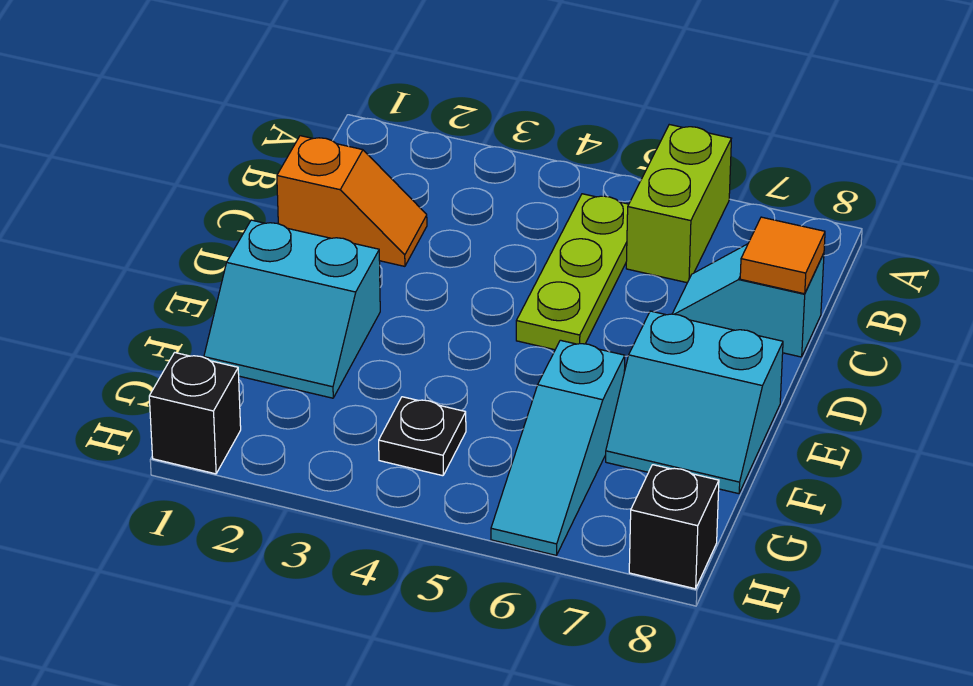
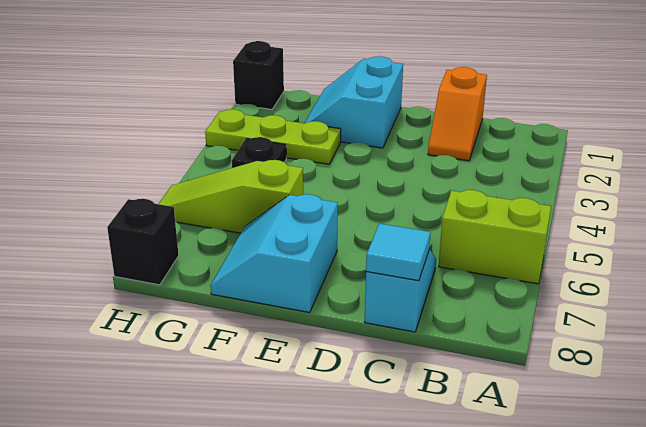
lime 1x3 plate [516,194,629,350] -> lime 1x3 plate moved to [205,109,341,164]
orange 1x1 tile [740,217,825,294] -> cyan 1x1 tile [366,224,431,281]
cyan 1x3 slope [491,340,625,555] -> lime 1x3 slope [159,160,303,233]

